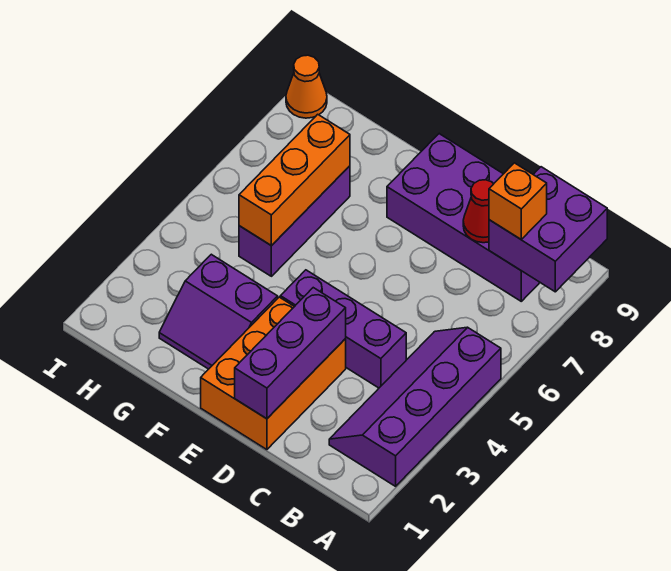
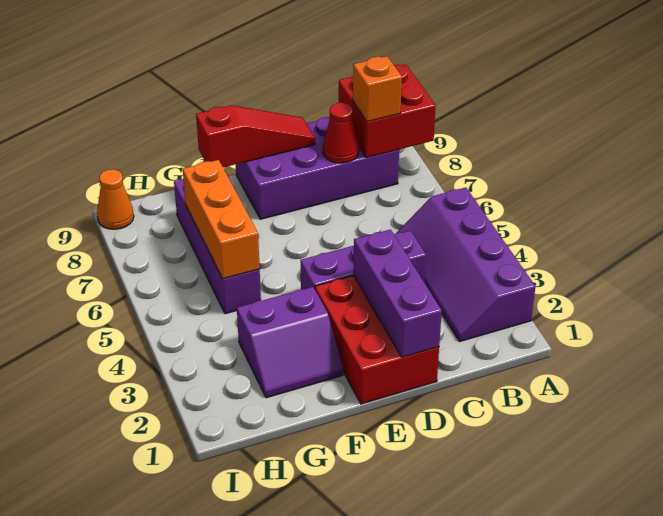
purple 2x2 brick [489,167,607,292] -> red 2x2 brick [339,64,436,158]
orange 2x3 brick [201,297,346,450] -> red 2x3 brick [315,276,439,404]
none -> red 1x3 slope [196,105,315,167]
purple 1x3 brick [239,166,350,276] -> purple 1x4 brick [174,179,261,314]

